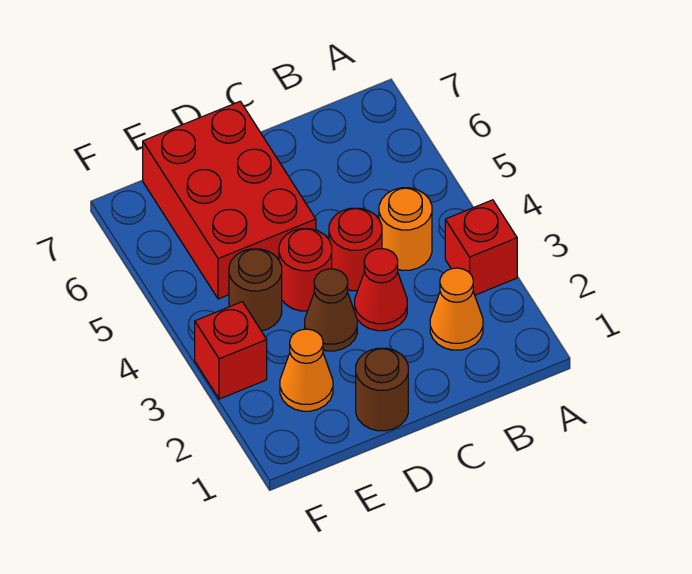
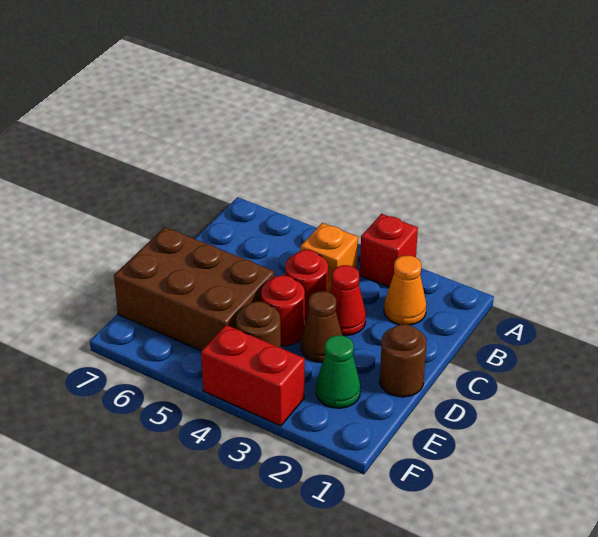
orange 1x1 round brick [379,188,432,270] -> orange 1x1 brick [301,223,358,292]
red 2x3 brick [143,102,316,299] -> brown 2x3 brick [114,227,274,351]
orange 1x1 cone [280,329,333,411] -> green 1x1 cone [316,335,360,408]
red 1x1 brick [195,302,267,399] -> red 1x2 brick [201,325,305,426]

